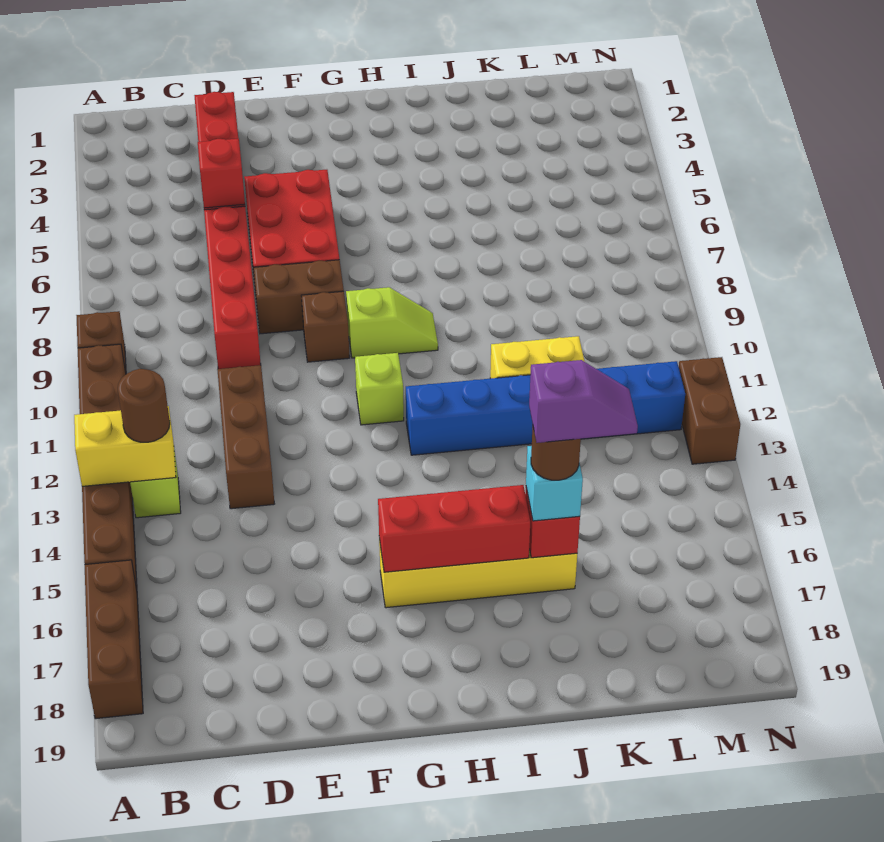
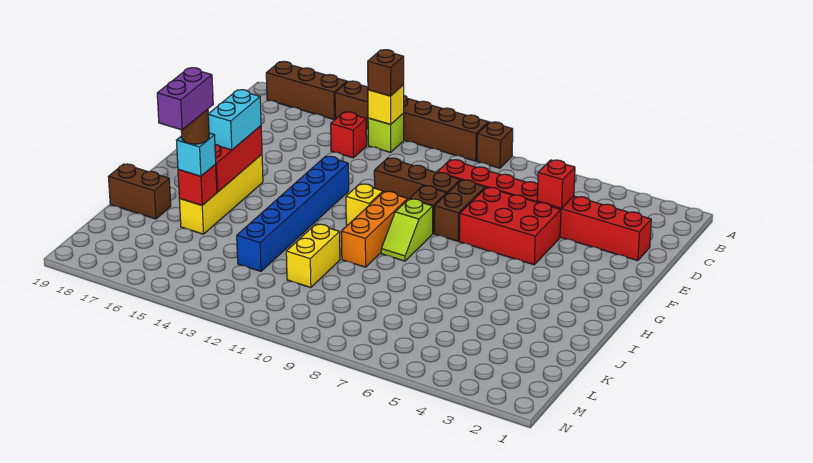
yellow 1x2 brick [74,406,176,486] -> yellow 1x1 brick [368,85,404,124]
brown 1x1 round brick [118,369,170,442] -> brown 1x1 brick [368,50,404,96]
none -> red 1x1 brick [331,112,367,158]
brown 1x3 brick [218,365,274,509] -> brown 1x3 brick moved to [374,158,460,199]
none -> orange 1x3 brick [341,191,408,267]
lime 1x1 brick [355,353,404,425] -> yellow 1x1 brick [346,184,383,225]
none -> cyan 1x2 brick [208,90,261,150]
blue 1x6 brick [406,361,685,455] -> blue 1x6 brick moved to [237,156,349,271]
purple 1x2 slope [529,360,638,443] -> purple 1x2 brick [157,68,213,130]
brown 1x2 brick [679,357,740,464] -> brown 1x2 brick moved to [108,164,171,219]

